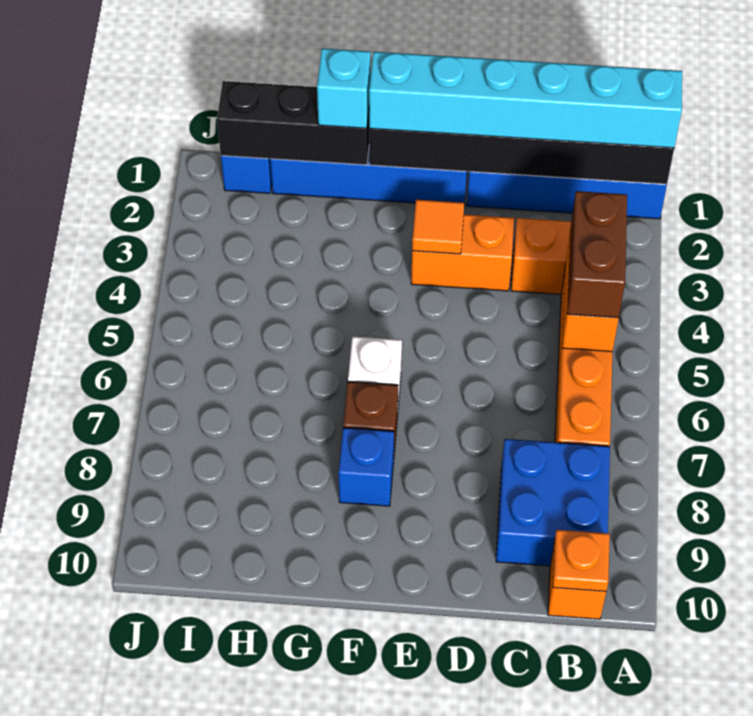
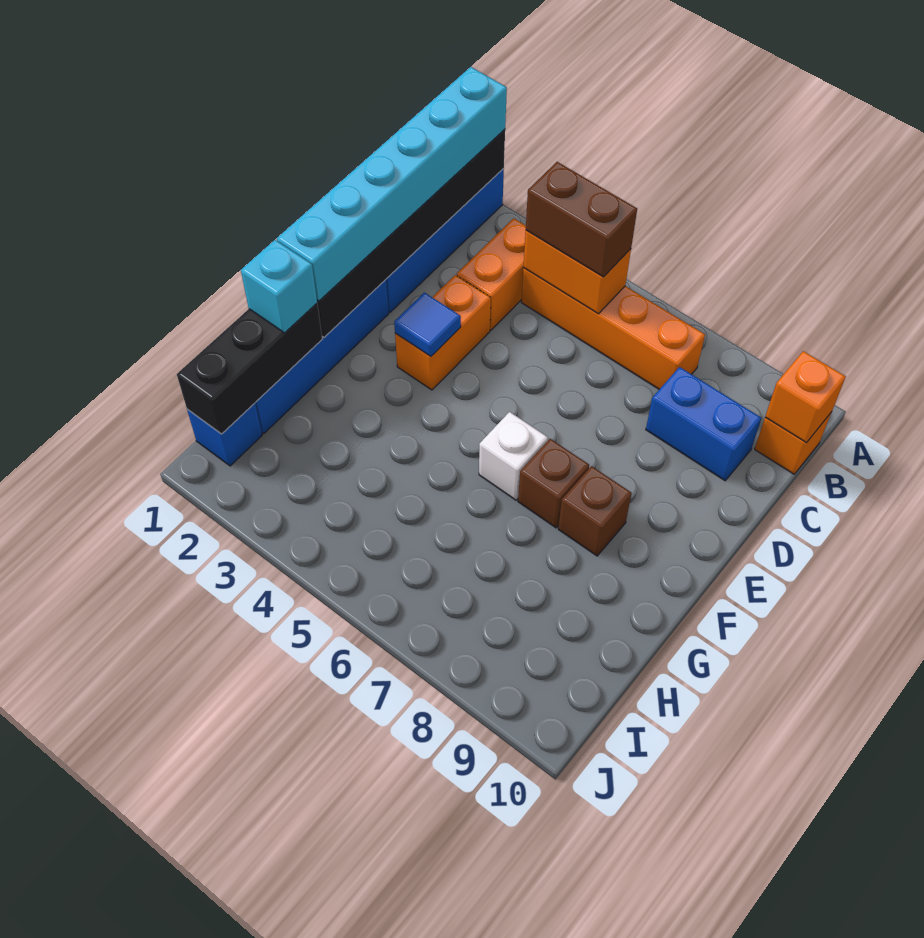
blue 2x2 brick [496,439,610,566] -> blue 1x2 brick [646,367,761,481]
orange 1x1 plate [553,530,610,591] -> orange 1x1 brick [765,351,846,443]
orange 1x1 tile [412,200,464,254] -> blue 1x1 tile [394,292,461,356]
blue 1x1 brick [338,428,394,506] -> brown 1x1 brick [558,466,632,556]

